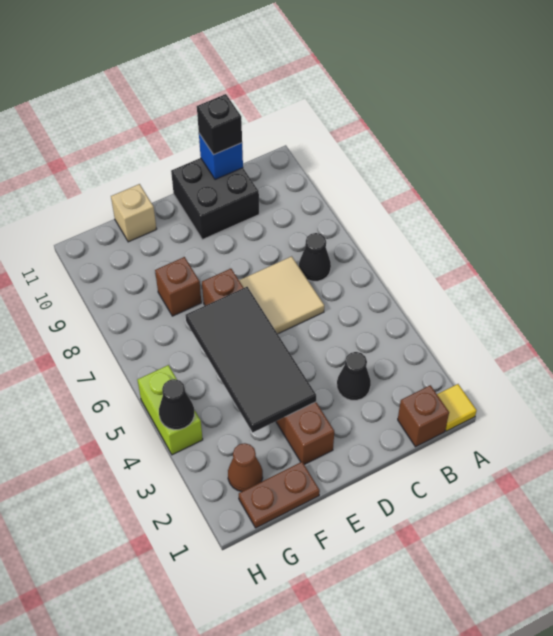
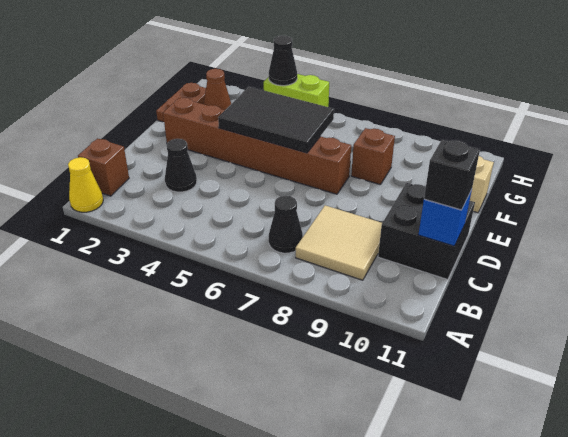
yellow 1x1 tile [437,384,477,431] -> yellow 1x1 cone [68,157,103,212]
tan 2x2 tile [239,256,324,334] -> tan 2x2 tile moved to [296,205,382,280]
black 2x4 tile [186,287,316,432] -> black 2x3 tile [218,87,334,153]

